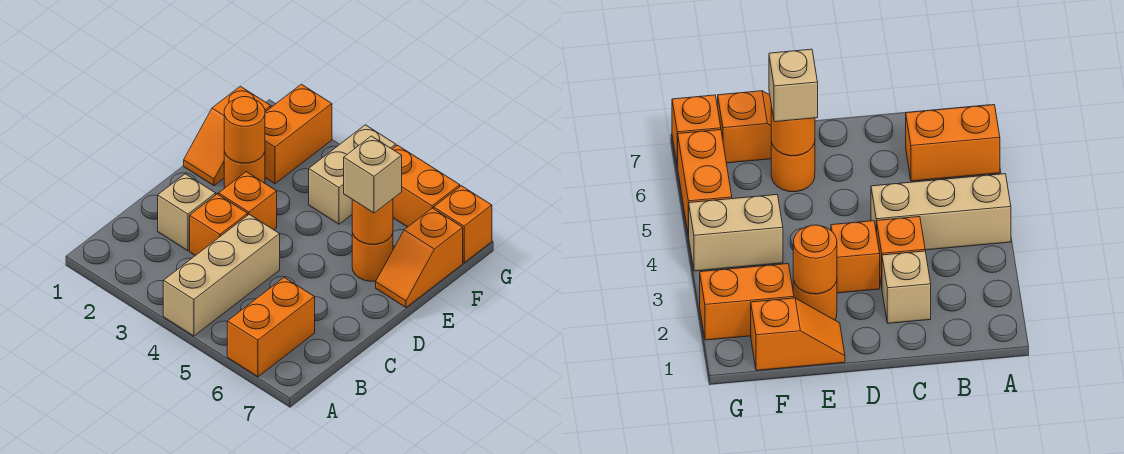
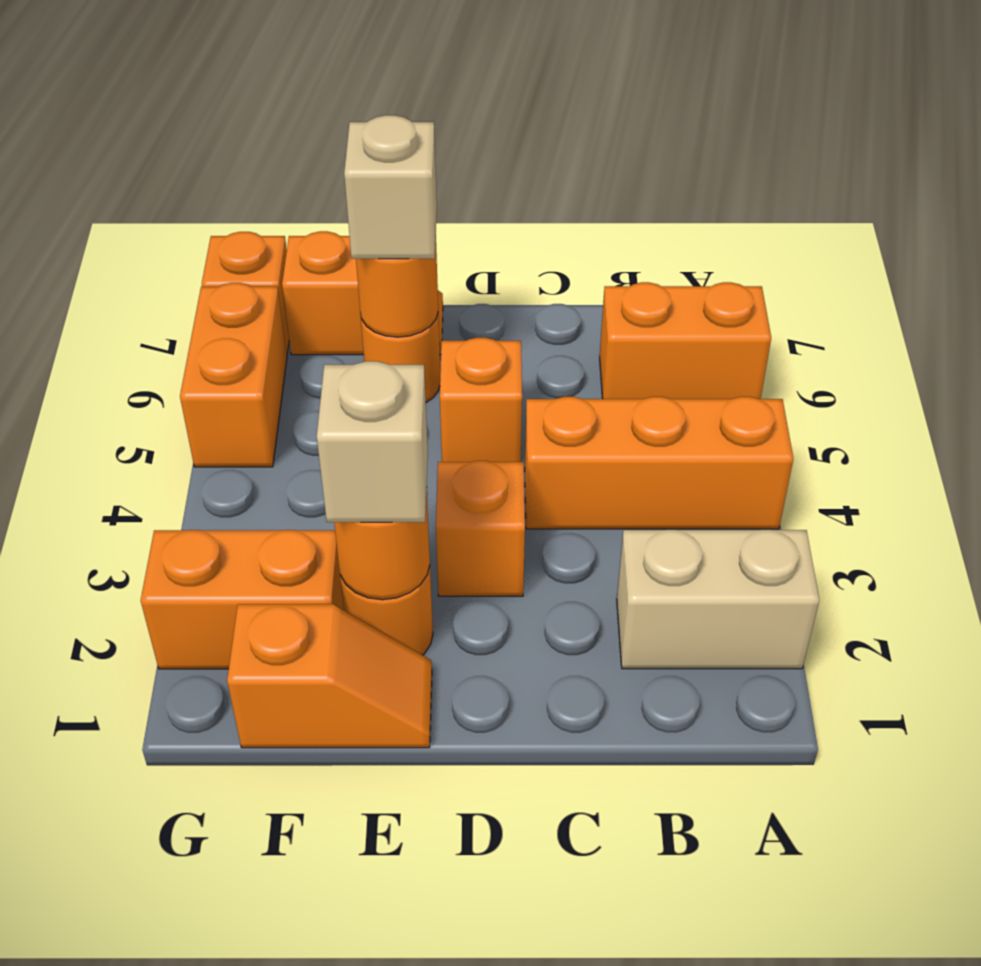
tan 1x3 brick [163,214,280,336] -> orange 1x3 brick [525,397,793,529]
tan 1x1 brick [158,174,216,251] -> tan 1x1 brick moved to [317,361,428,522]
orange 1x1 brick [190,194,248,256] -> orange 1x1 brick moved to [440,338,522,462]
tan 1x2 brick [309,125,396,224] -> tan 1x2 brick moved to [617,530,819,669]

